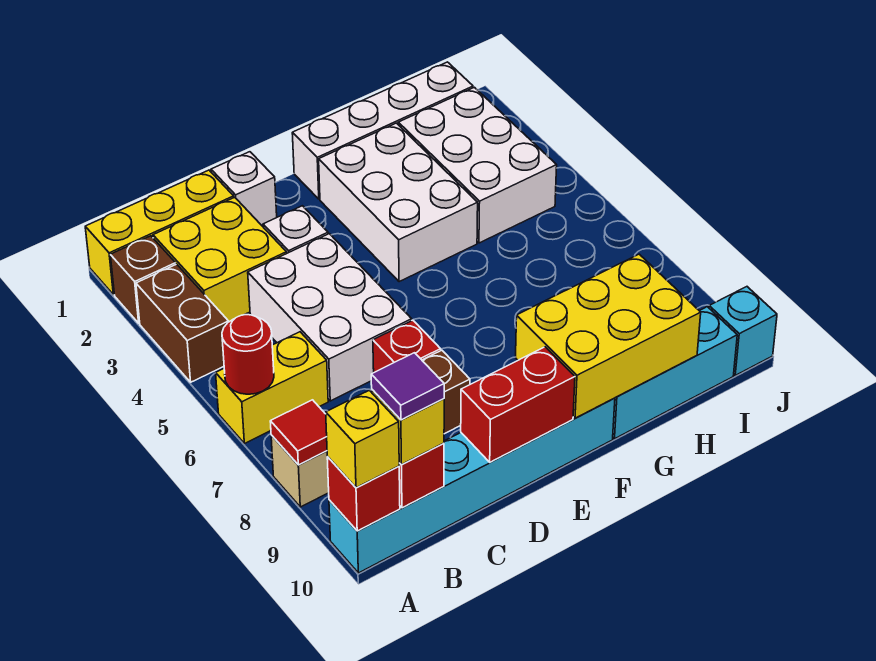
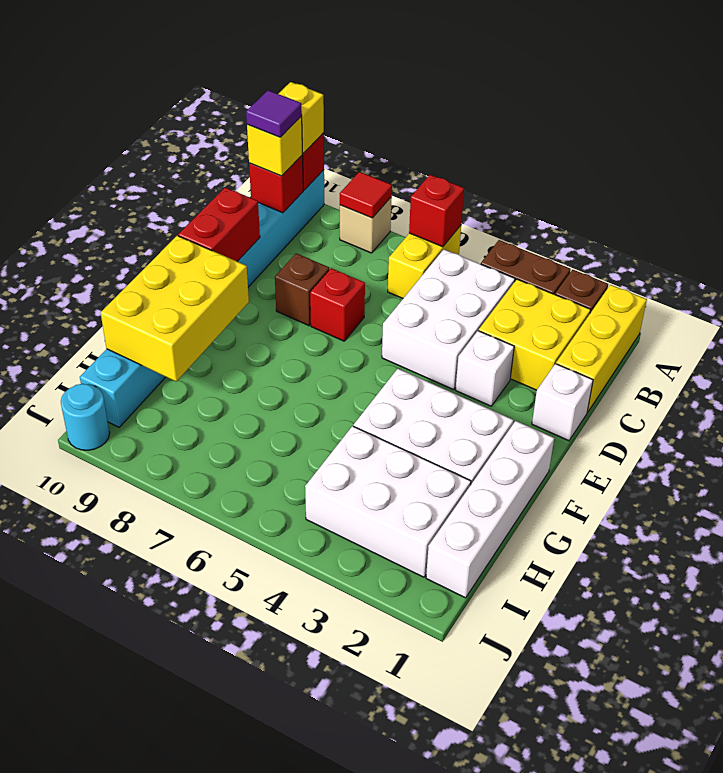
red 1x1 round brick [222,315,274,394] -> red 1x1 brick [409,175,464,247]
white 2x3 brick [248,234,412,401] -> white 2x3 brick turned to [382,249,515,390]
cyan 1x1 brick [709,287,777,375] -> cyan 1x1 round brick [61,384,110,450]

